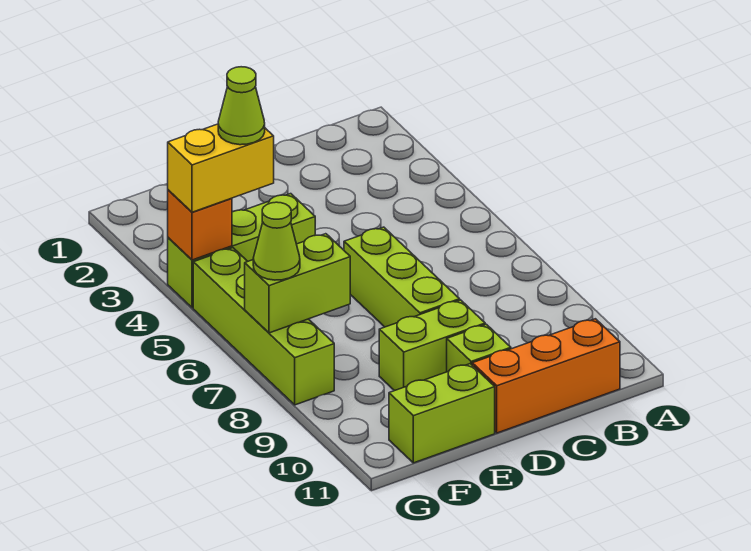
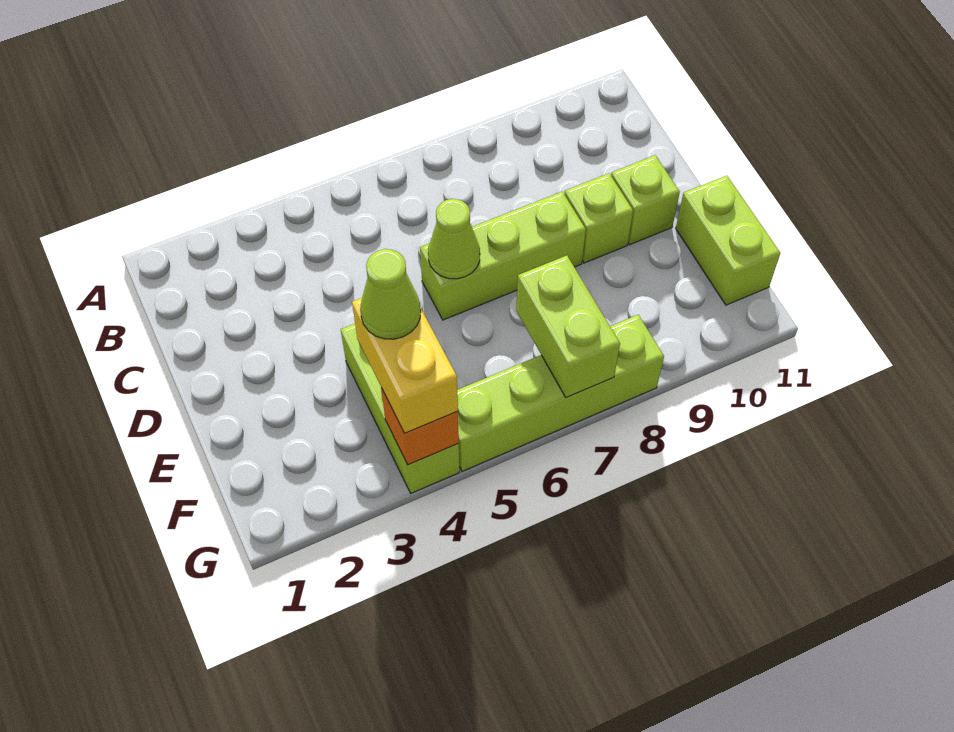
orange 1x3 brick [472,319,620,433] -> none
lime 1x2 brick [379,300,485,391] -> lime 1x1 brick [564,173,633,263]
lime 1x1 cone [253,202,300,280] -> lime 1x1 cone moved to [428,199,480,279]

